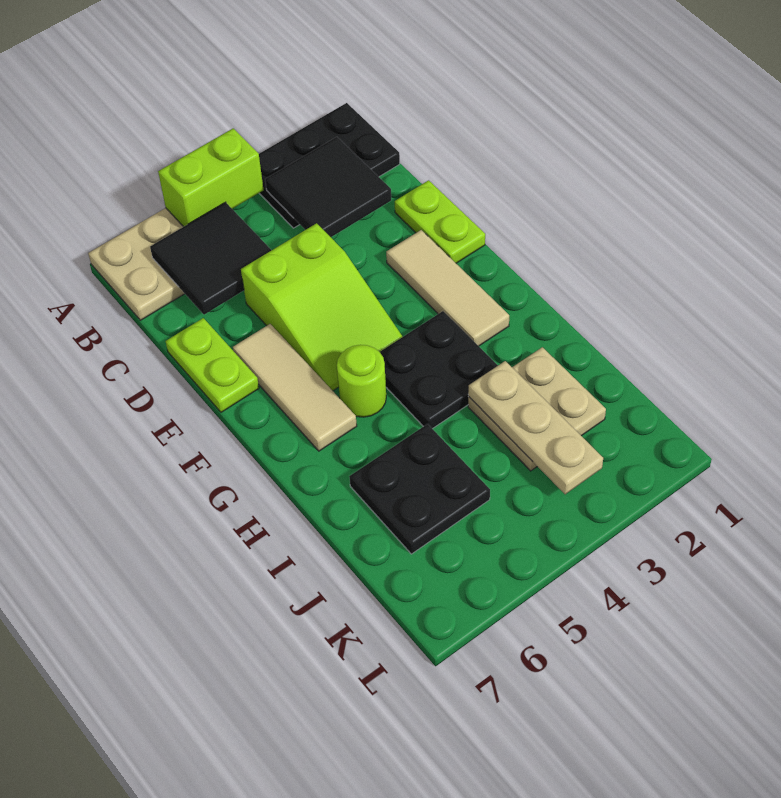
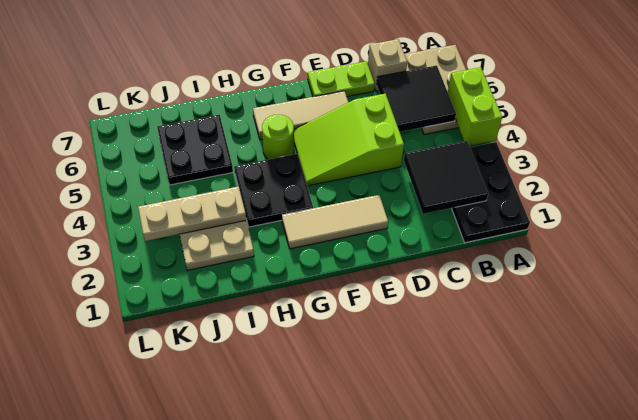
none -> tan 1x1 brick [368,39,407,91]
lime 1x2 plate [395,180,485,263] -> none

